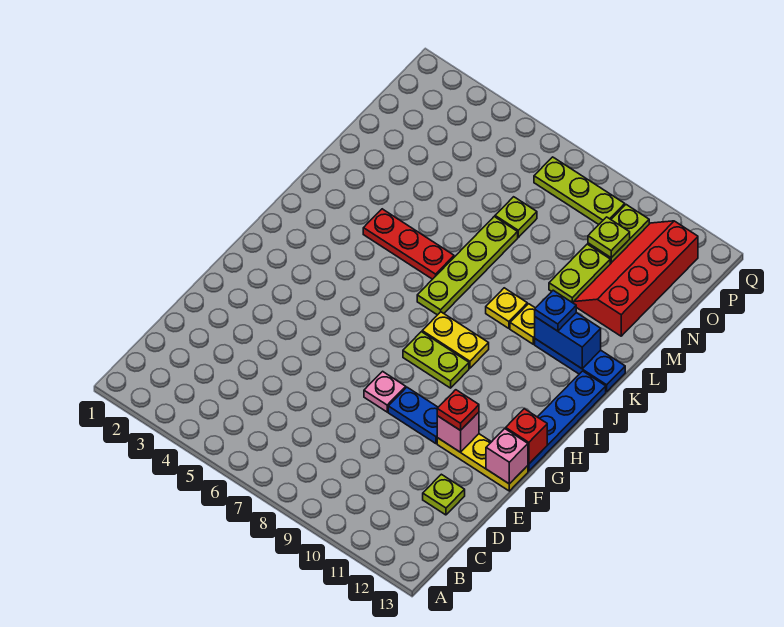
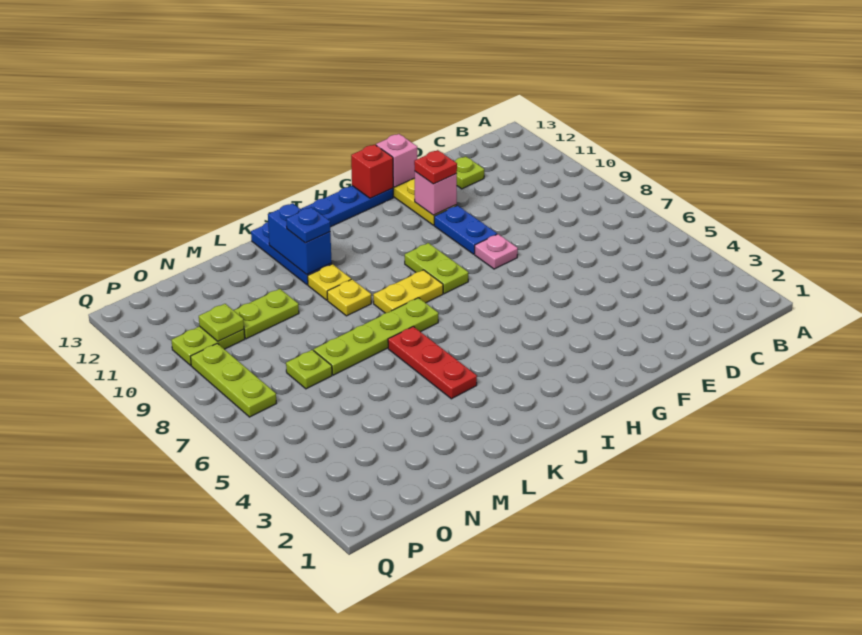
yellow 1x2 plate [422,312,489,368] -> yellow 1x2 plate turned to [373,270,443,313]
red 2x4 slope [573,221,698,336] -> none

